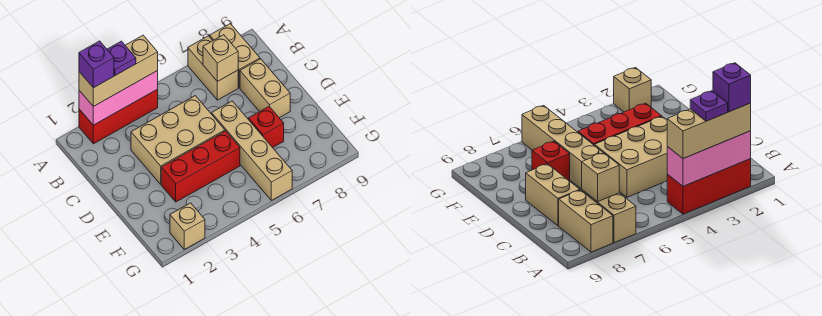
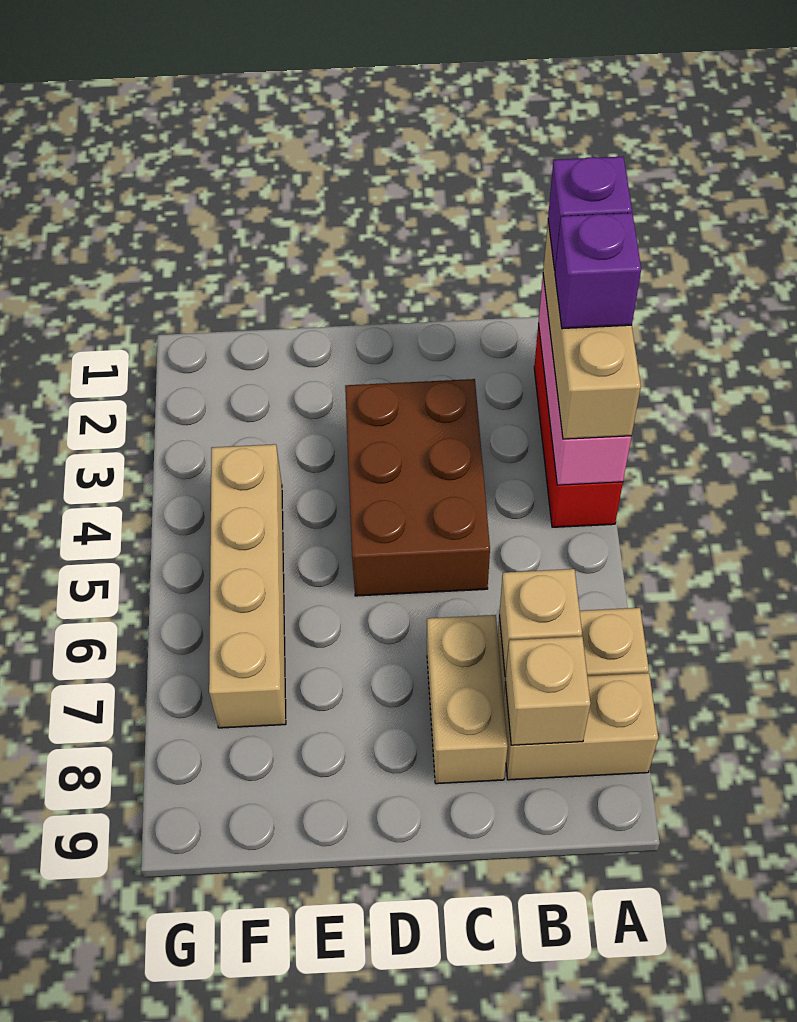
purple 1x1 plate [107,41,136,75] -> purple 1x1 brick [555,213,641,329]
tan 2x3 brick [131,96,225,184] -> brown 2x3 brick [345,379,490,596]
tan 1x2 brick [240,59,290,118] -> tan 1x2 brick turned to [427,615,508,784]
tan 1x4 brick [212,101,292,201] -> tan 1x4 brick turned to [209,444,286,728]
red 1x3 brick [161,131,240,202] -> none
red 1x1 brick [248,107,284,148] -> none
tan 1x1 brick [170,203,205,249] -> tan 1x1 brick moved to [505,637,590,745]

